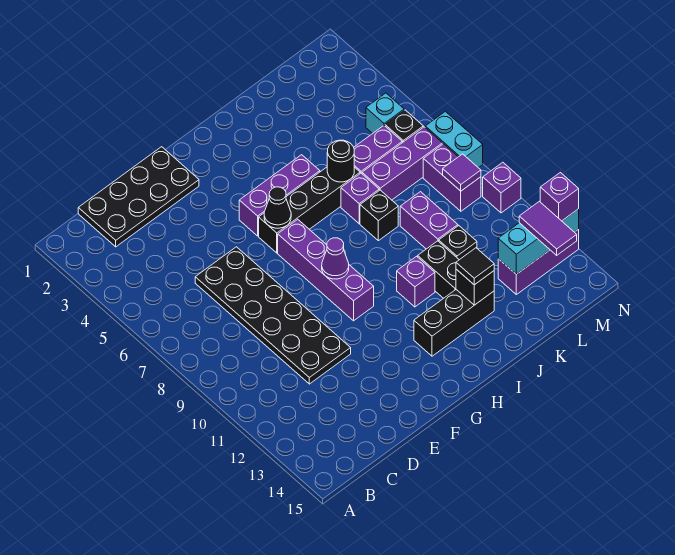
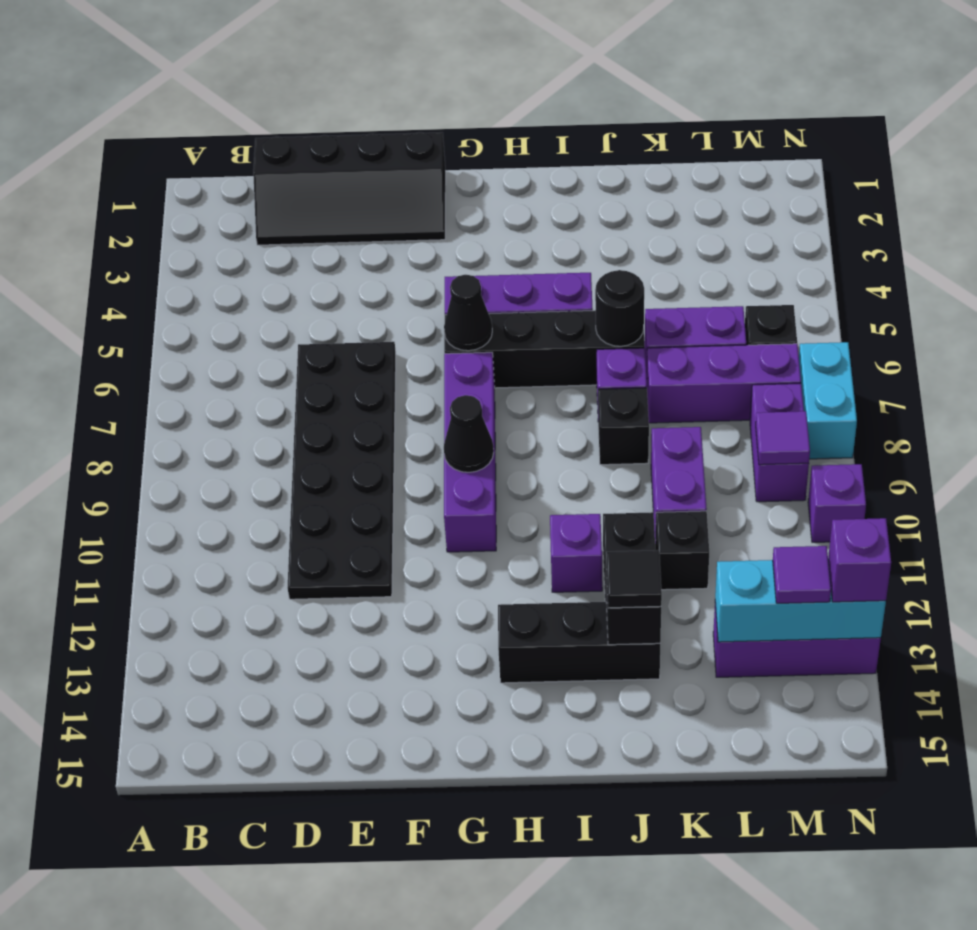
black 2x4 plate [78,147,199,247] -> black 2x4 slope [253,132,446,245]
purple 1x1 cone [322,238,349,279] -> black 1x1 cone [444,395,494,472]
cyan 1x1 brick [366,93,404,134] -> none
purple 1x2 tile [519,201,577,255] -> purple 1x1 tile [773,546,831,603]

